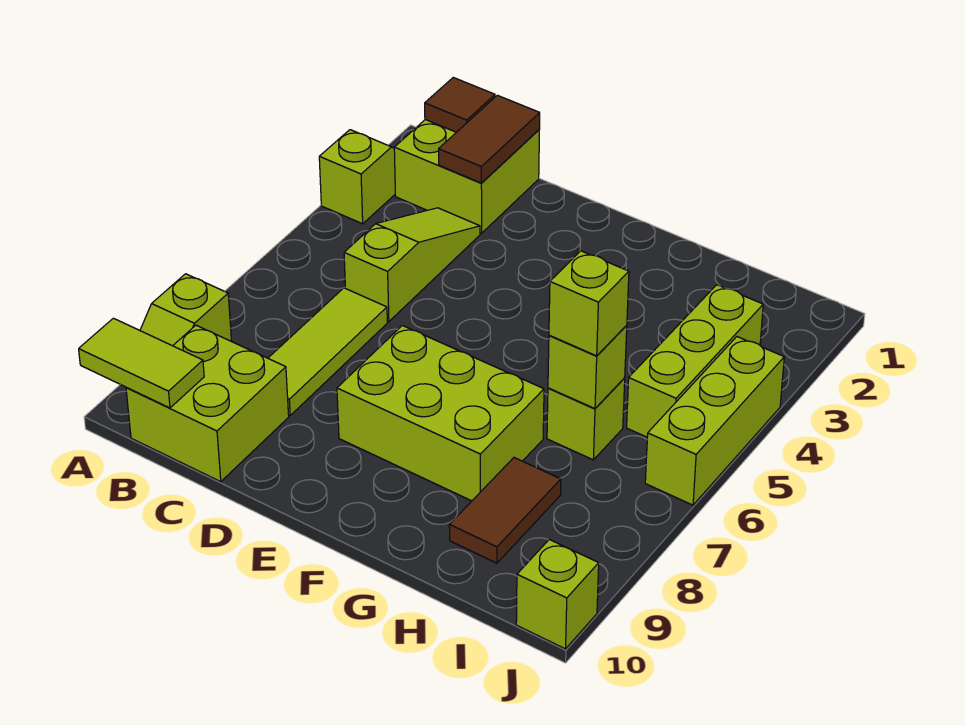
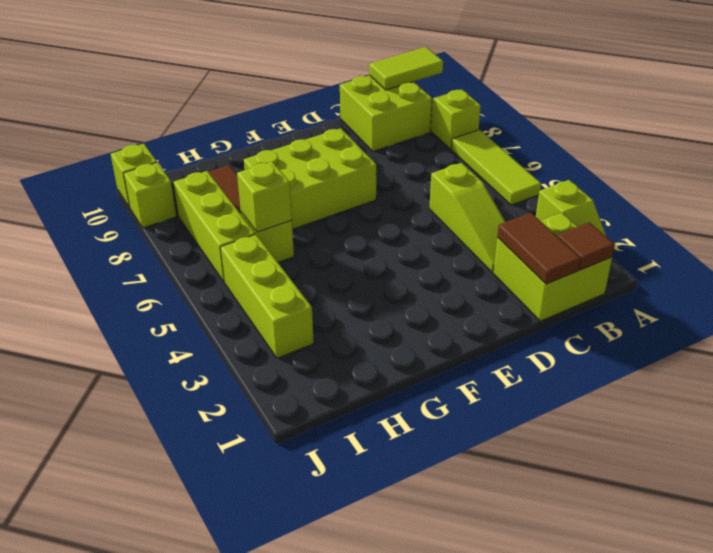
lime 1x3 tile [268,288,387,415] -> lime 1x3 tile moved to [451,130,541,205]
lime 1x1 brick [549,251,629,356] -> lime 1x1 brick moved to [124,163,176,228]
lime 1x3 brick [645,337,784,505] -> lime 1x3 brick moved to [174,171,255,281]

